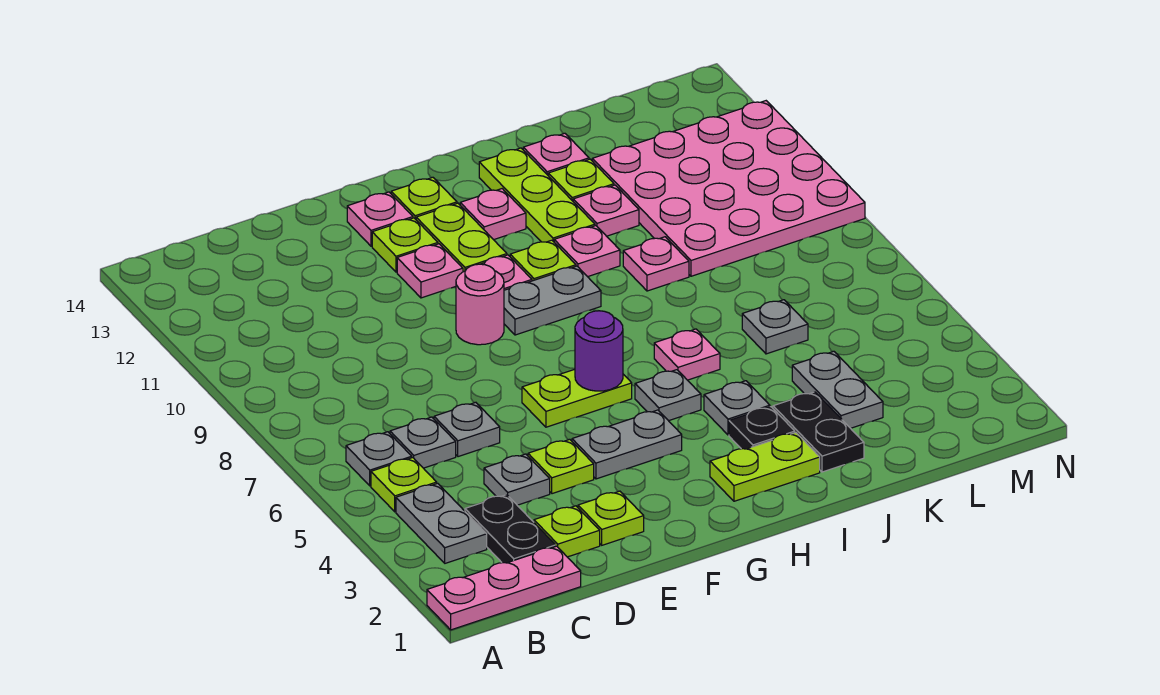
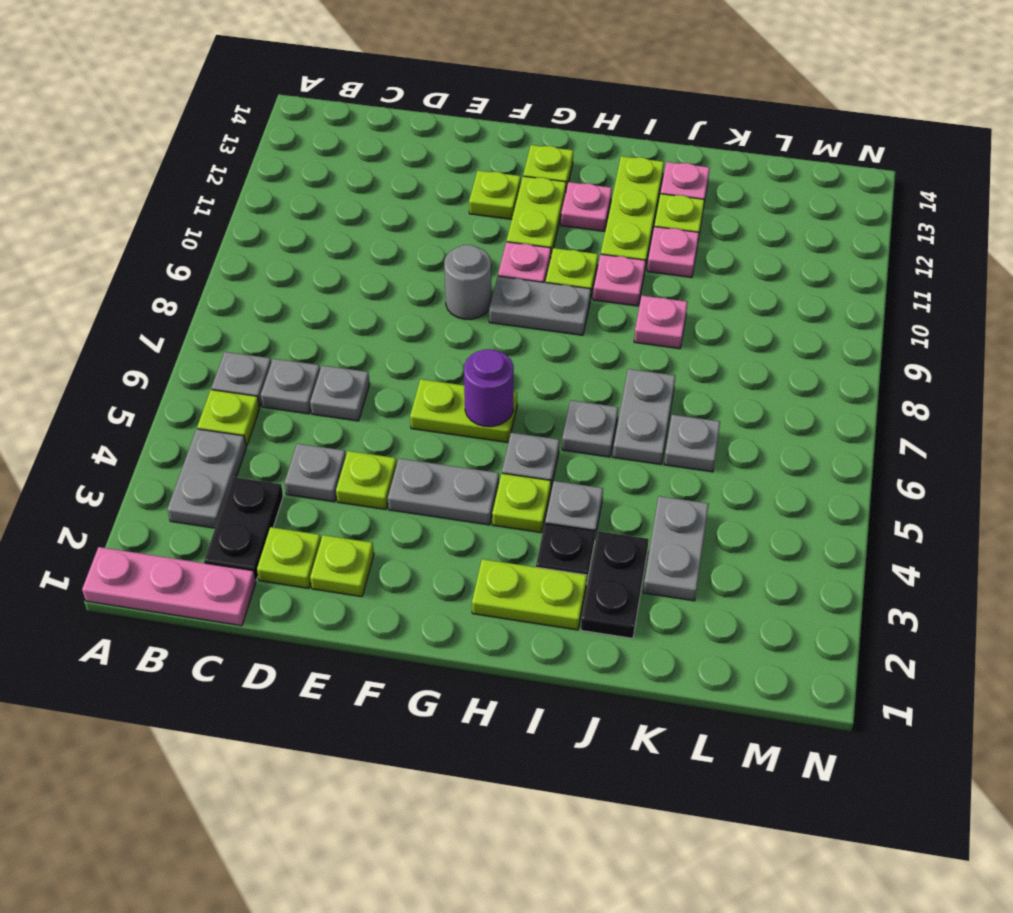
pink 1x1 round brick [456,264,504,345] -> grey 1x1 round brick [444,245,491,319]
pink 1x1 plate [397,244,463,298] -> none
pink 1x1 plate [347,192,413,246] -> none
none -> lime 1x1 plate [492,473,551,533]
pink 1x1 plate [654,329,720,380] -> grey 1x1 plate [562,400,618,457]
none -> grey 1x2 plate [613,369,675,464]
pink 4x4 plate [592,101,865,276] -> none

